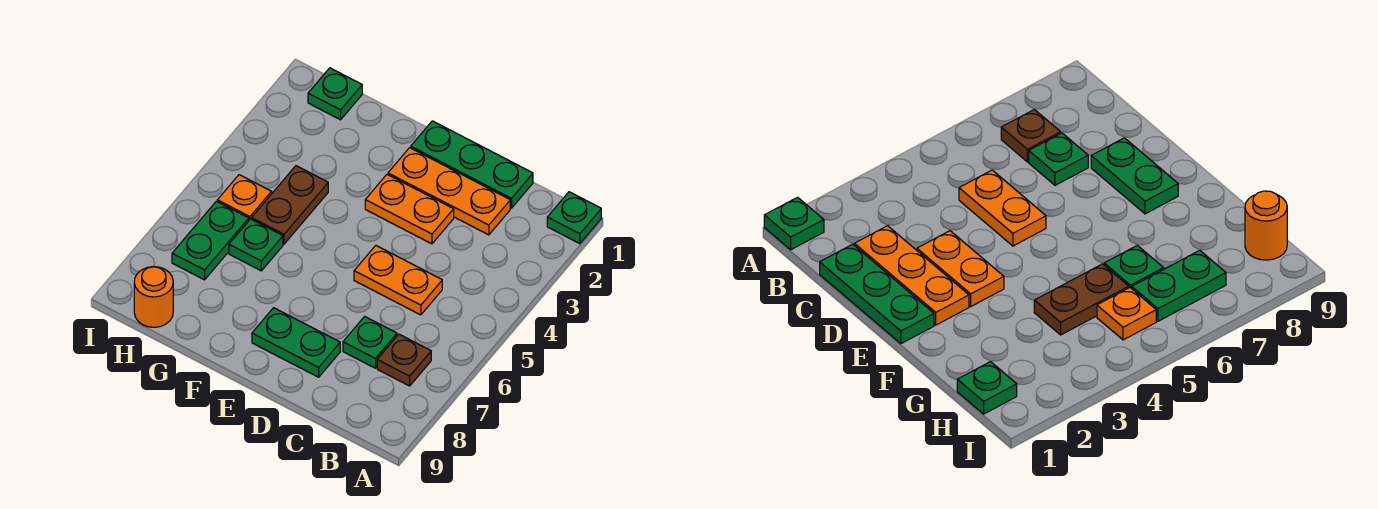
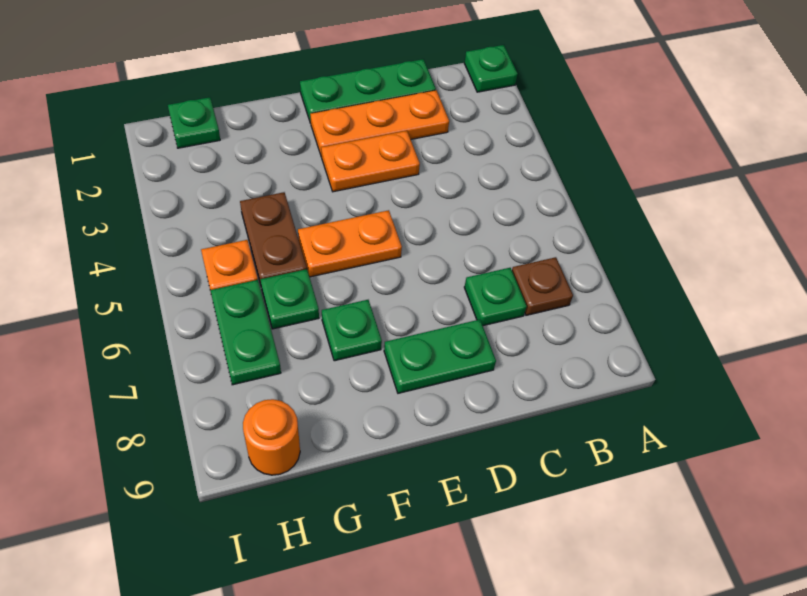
orange 1x2 plate [354,246,442,315] -> orange 1x2 plate moved to [298,210,402,277]
none -> green 1x1 plate [322,300,382,361]

